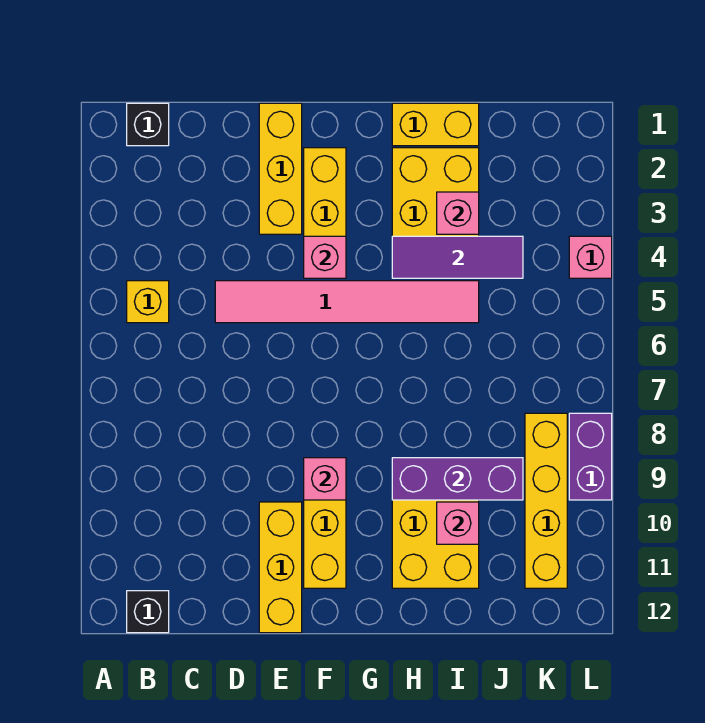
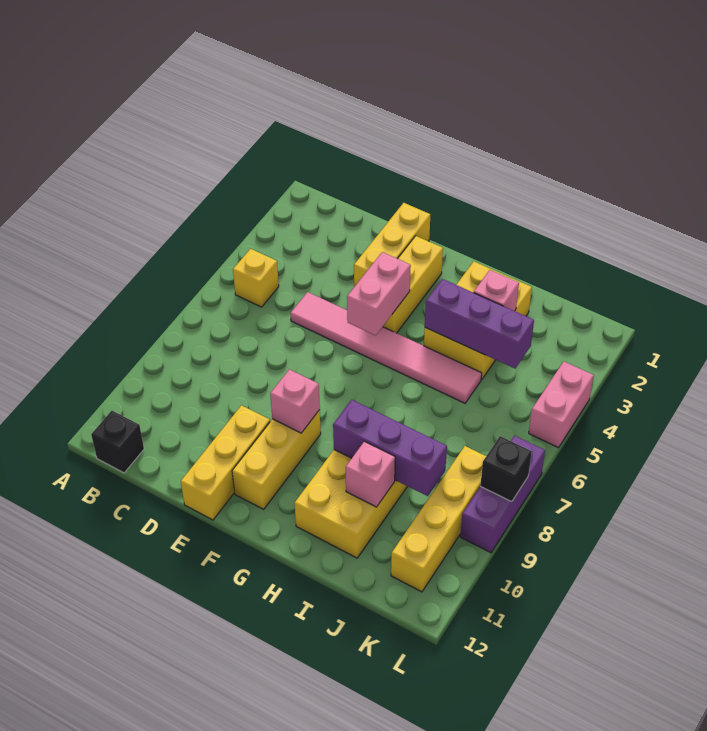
black 1x1 brick [127,103,169,146] -> black 1x1 brick moved to [480,436,532,502]
pink 1x1 brick [304,236,346,278] -> pink 1x2 brick [347,252,411,335]
yellow 1x2 brick [392,103,479,146] -> none
purple 1x3 tile [392,236,523,278] -> purple 1x3 brick [425,279,534,368]
pink 1x1 brick [569,236,612,278] -> pink 1x2 brick [529,362,594,448]
purple 1x2 brick [569,413,612,500] -> purple 1x3 brick [460,435,545,553]

